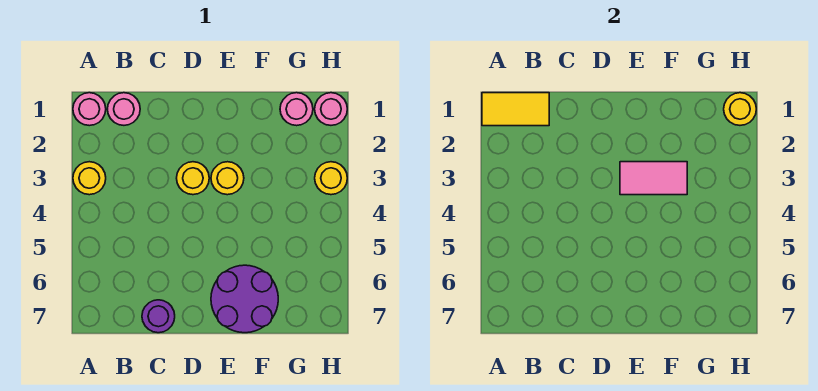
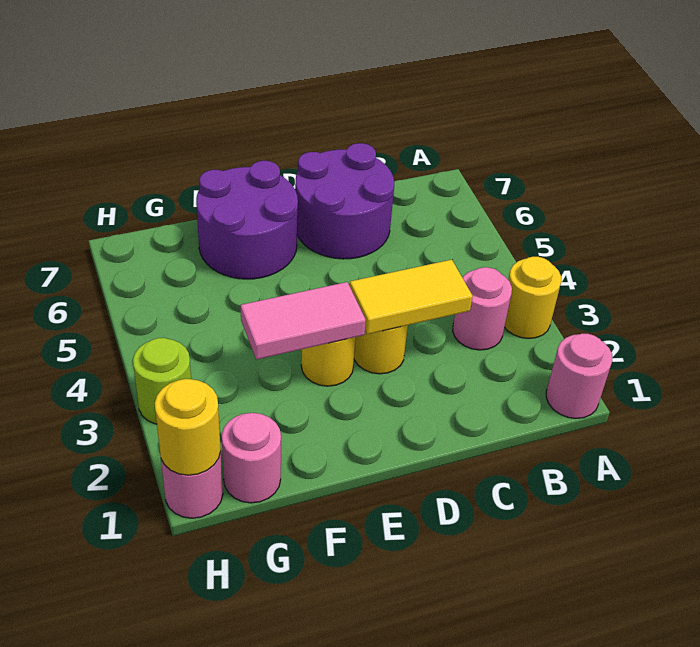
yellow 1x2 tile [482,93,549,126] -> yellow 1x2 tile moved to [350,260,473,334]
pink 1x1 round brick [107,93,140,125] -> pink 1x1 round brick moved to [453,267,512,350]
purple 1x1 round brick [142,300,175,333] -> purple 2x2 round brick [295,143,394,259]
yellow 1x1 round brick [315,162,347,195] -> lime 1x1 round brick [133,338,191,424]

